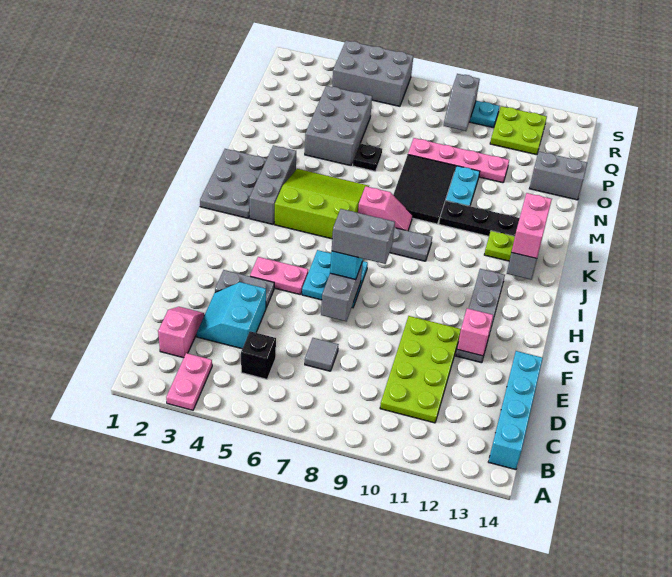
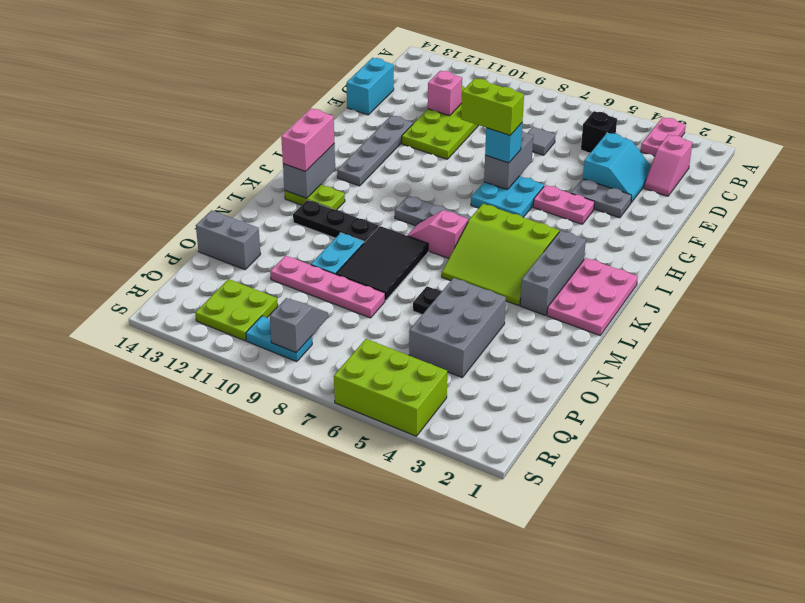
cyan 1x4 brick [488,351,543,470] -> cyan 1x2 brick [347,58,394,115]
pink 1x1 brick [457,308,493,356] -> pink 1x1 brick moved to [428,71,462,116]
grey 1x2 brick [332,209,395,264] -> lime 1x2 brick [461,78,524,135]
grey 2x3 plate [200,149,267,218] -> pink 2x3 plate [547,258,638,335]
grey 2x3 brick [332,41,413,106] -> lime 2x3 brick [334,339,447,436]

